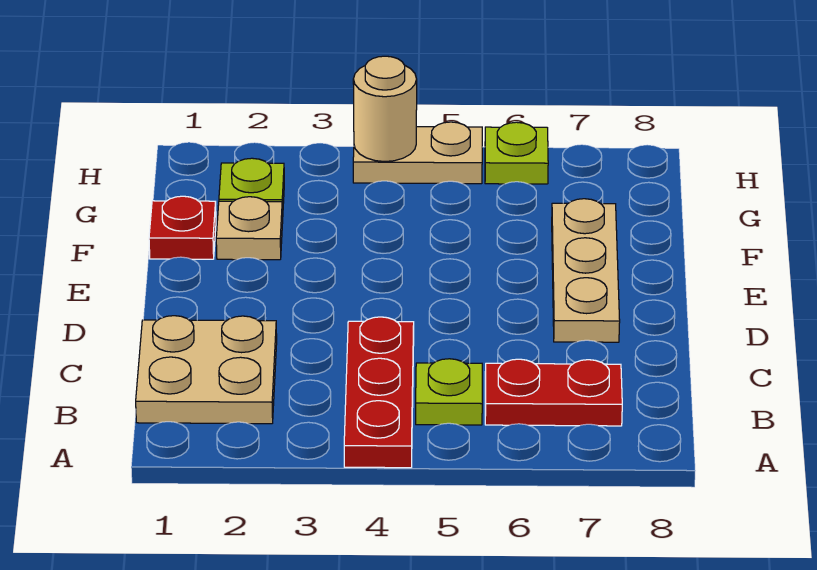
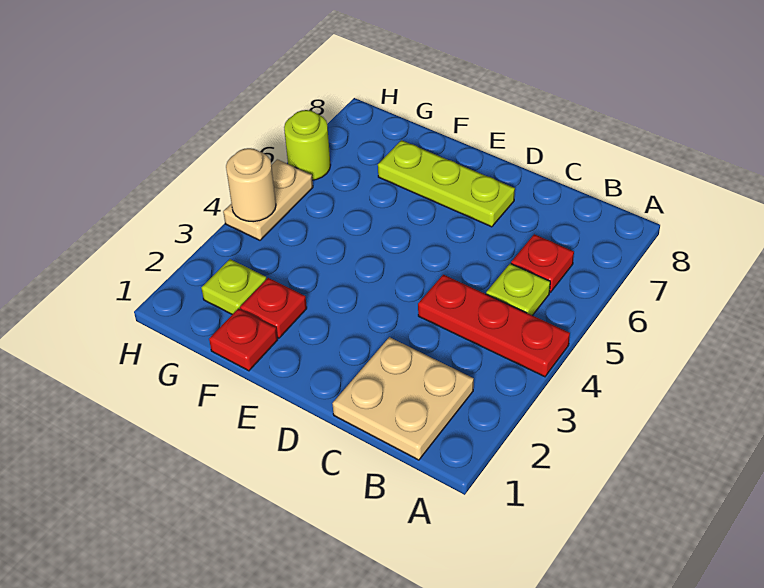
red 1x2 plate [485,359,622,426] -> red 1x1 plate [511,234,574,293]
tan 1x3 plate [552,199,620,342] -> lime 1x3 plate [378,140,515,227]
tan 1x1 plate [216,197,283,260] -> red 1x1 plate [240,278,307,338]
lime 1x1 plate [485,122,548,184] -> lime 1x1 round brick [284,110,330,180]

